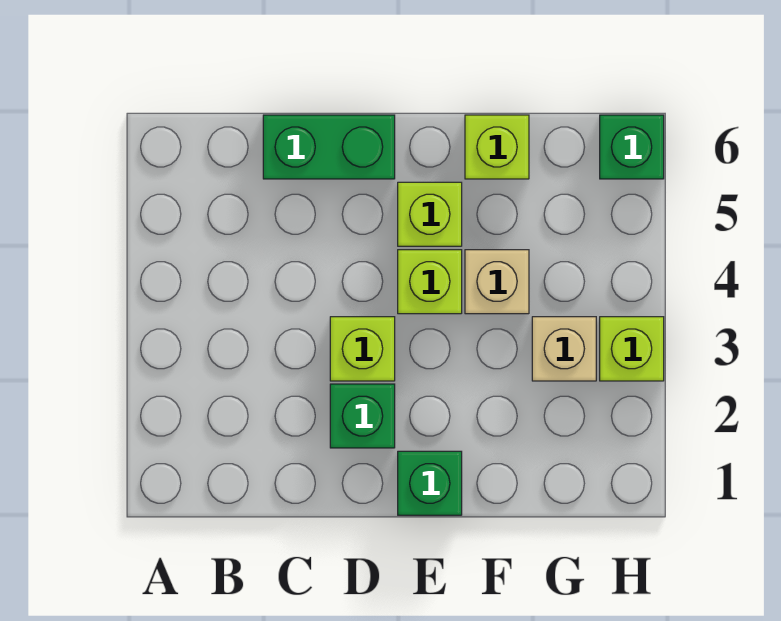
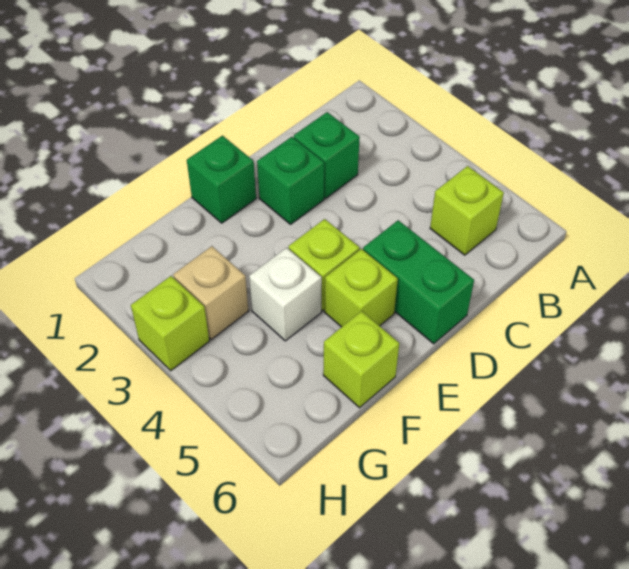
green 1x2 brick [263,115,395,179] -> green 1x2 brick turned to [363,220,474,344]
lime 1x1 brick [330,317,395,381] -> lime 1x1 brick moved to [430,166,504,255]
tan 1x1 brick [465,250,529,314] -> white 1x1 brick [249,248,322,341]
green 1x1 brick [600,115,664,179] -> green 1x1 brick moved to [294,112,360,198]

